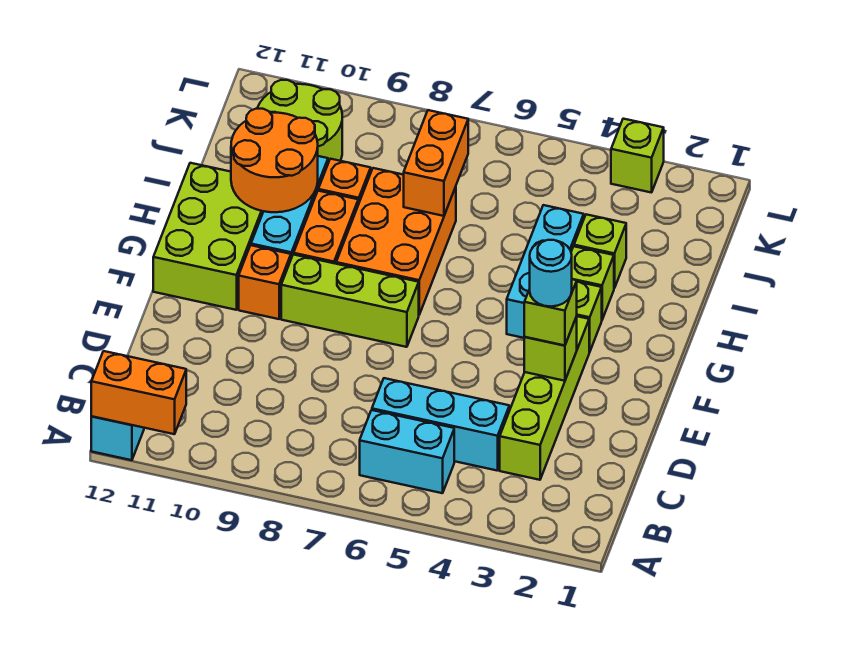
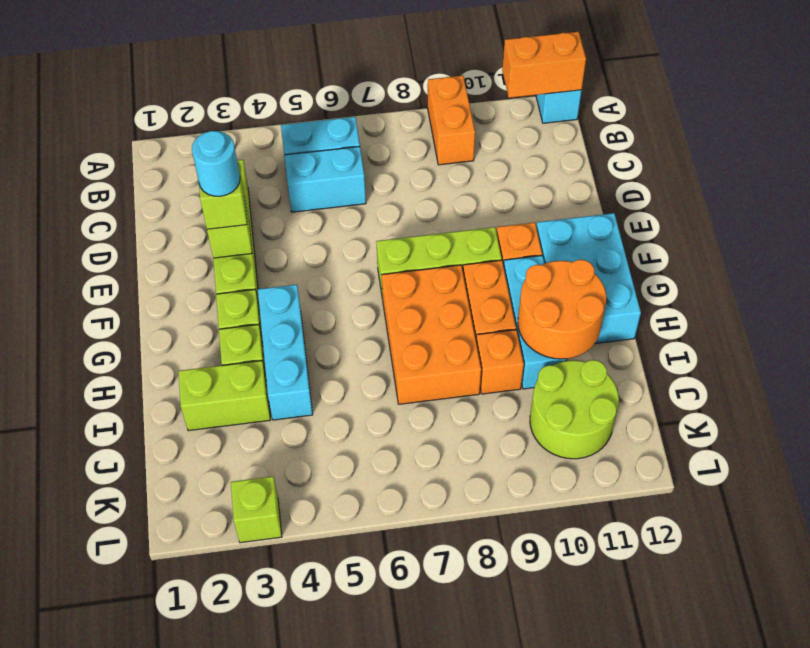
cyan 1x3 brick [372,378,509,471] -> cyan 1x2 brick [284,147,366,212]
lime 2x3 brick [153,163,263,310] -> cyan 2x3 brick [536,213,641,344]
lime 1x1 brick [574,214,626,288] -> lime 1x2 brick [179,361,271,431]
orange 1x2 brick [404,110,468,216] -> orange 1x2 brick moved to [428,76,475,165]

